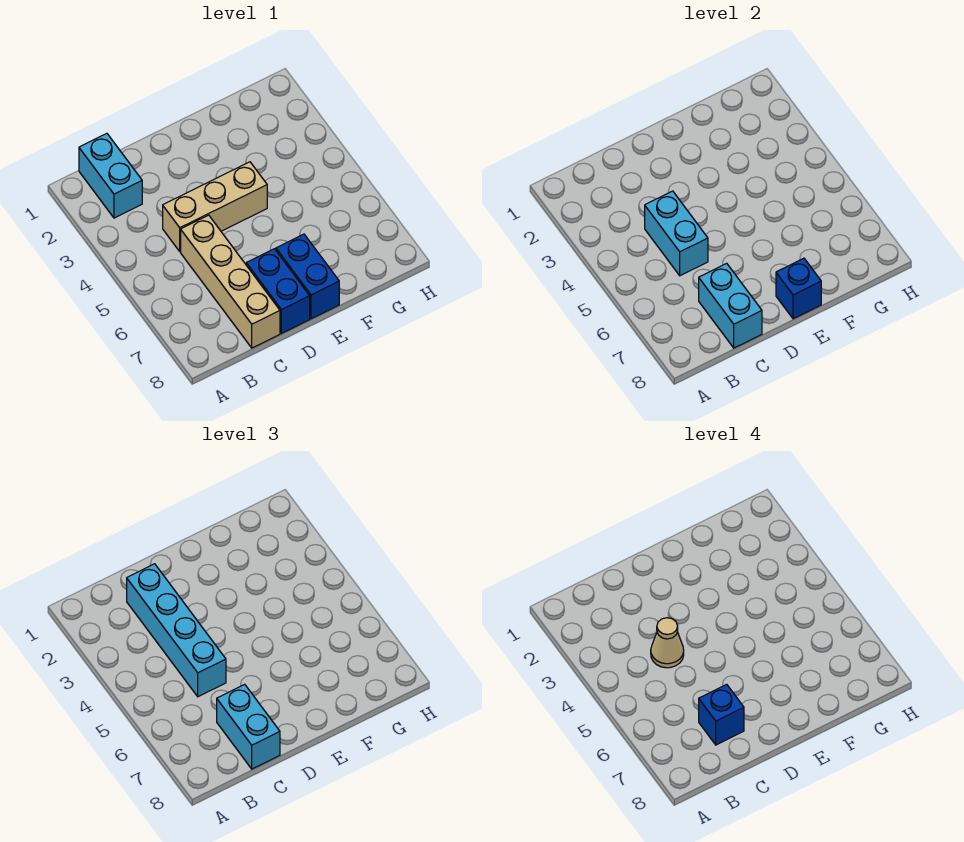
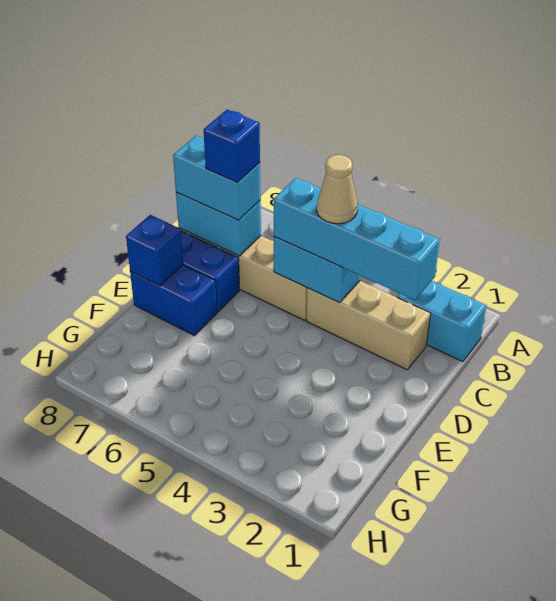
tan 1x3 brick [163,162,267,251] -> tan 1x3 brick turned to [306,281,431,370]

